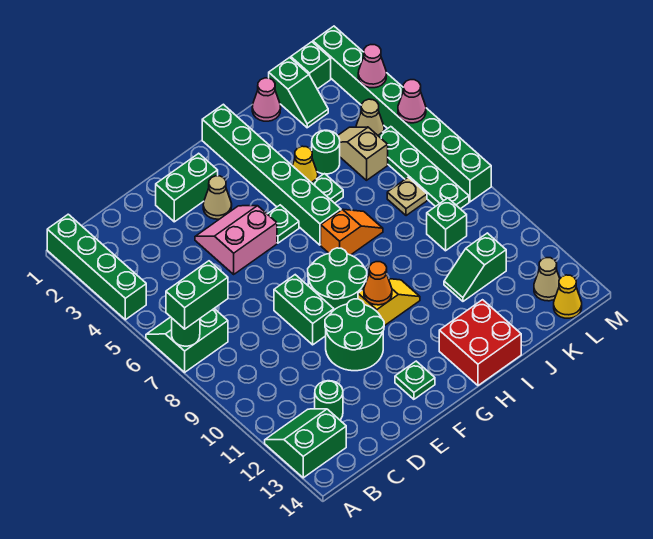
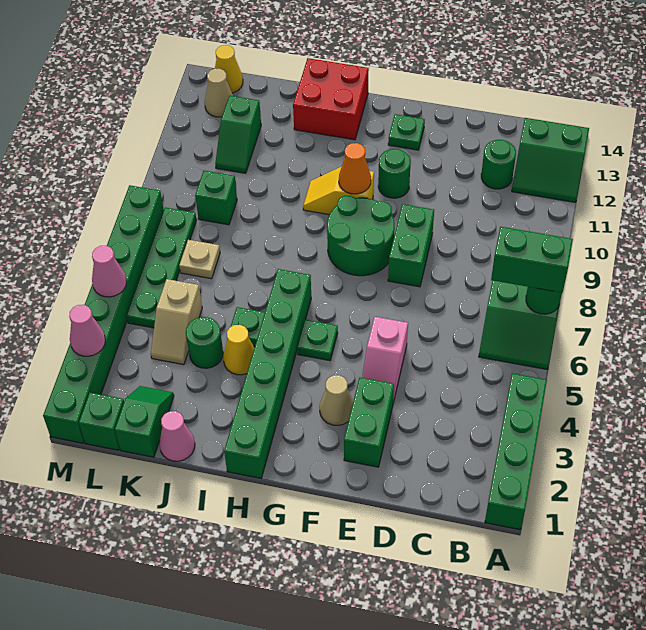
green 1x2 brick [156,153,218,222] -> green 1x2 brick turned to [344,378,394,467]
pink 2x2 slope [195,206,277,274] -> pink 1x2 slope [362,317,408,403]
green 2x2 round brick [325,299,384,371] -> green 1x1 round brick [378,149,411,198]
orange 1x2 slope [321,209,383,255] -> none
green 1x2 slope [444,233,506,301] -> green 1x2 slope turned to [215,96,261,173]
tan 1x1 cone [356,99,384,135] -> none

